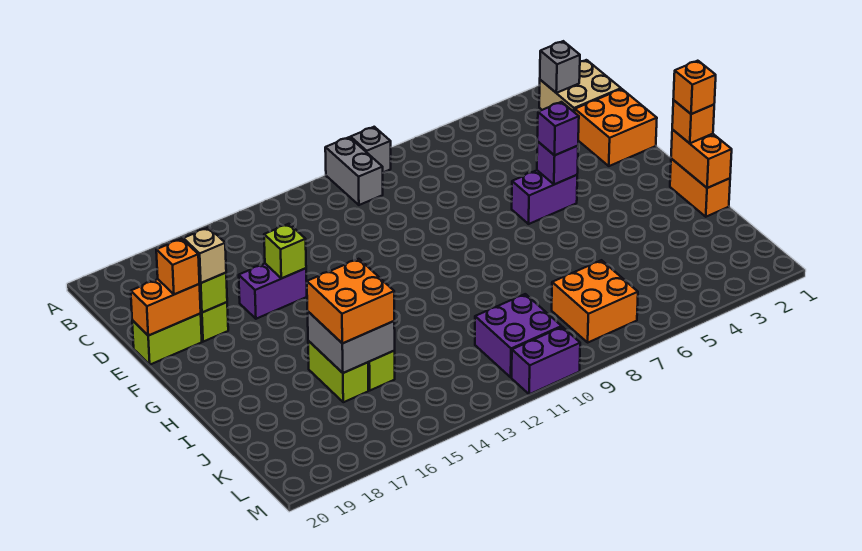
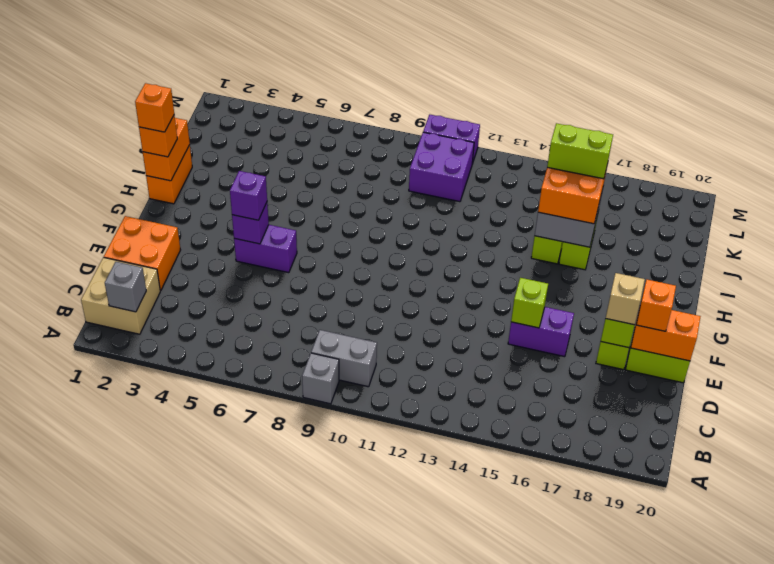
grey 1x2 brick [325,137,383,205] -> grey 1x2 brick turned to [311,330,377,387]
none -> lime 1x2 brick [547,123,613,179]
orange 2x2 brick [552,260,638,342] -> none

